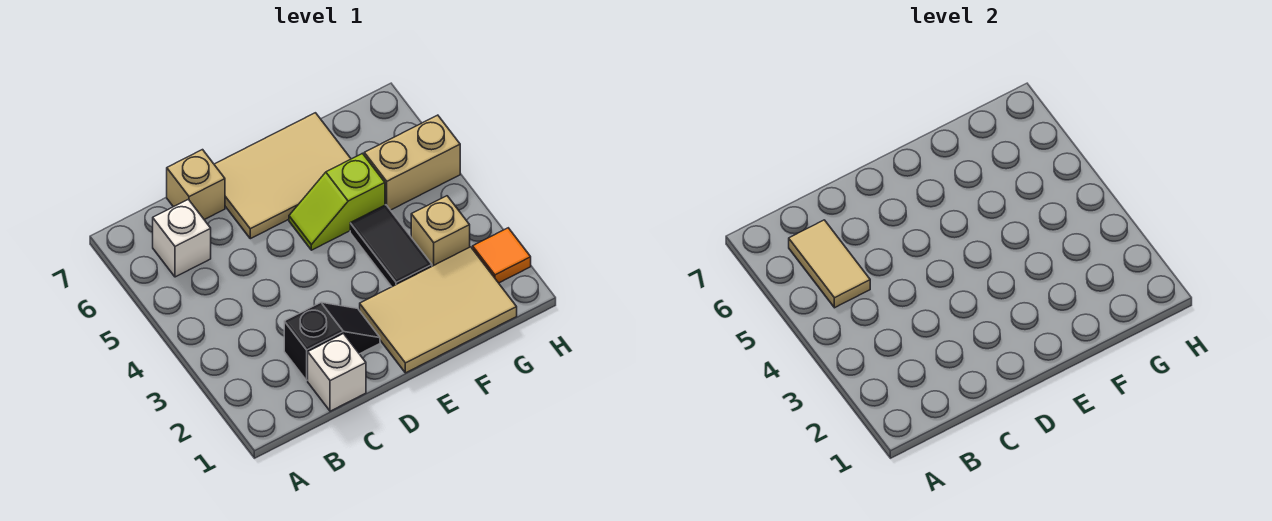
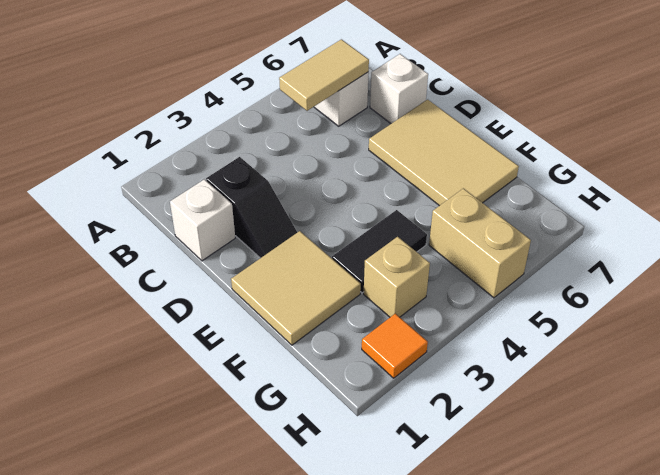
tan 1x1 brick [167,150,225,220] -> white 1x1 brick [370,54,428,124]
tan 2x3 tile [360,247,517,373] -> tan 2x2 tile [231,231,361,345]
lime 1x2 slope [289,153,385,250] -> none

